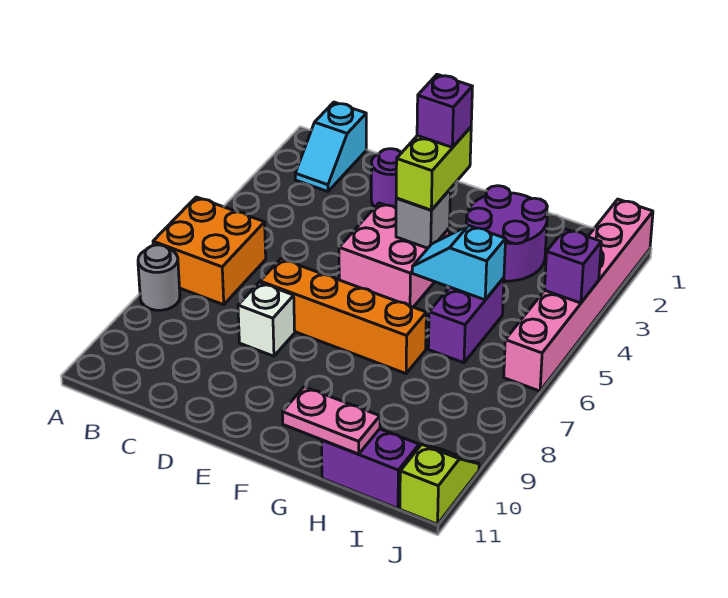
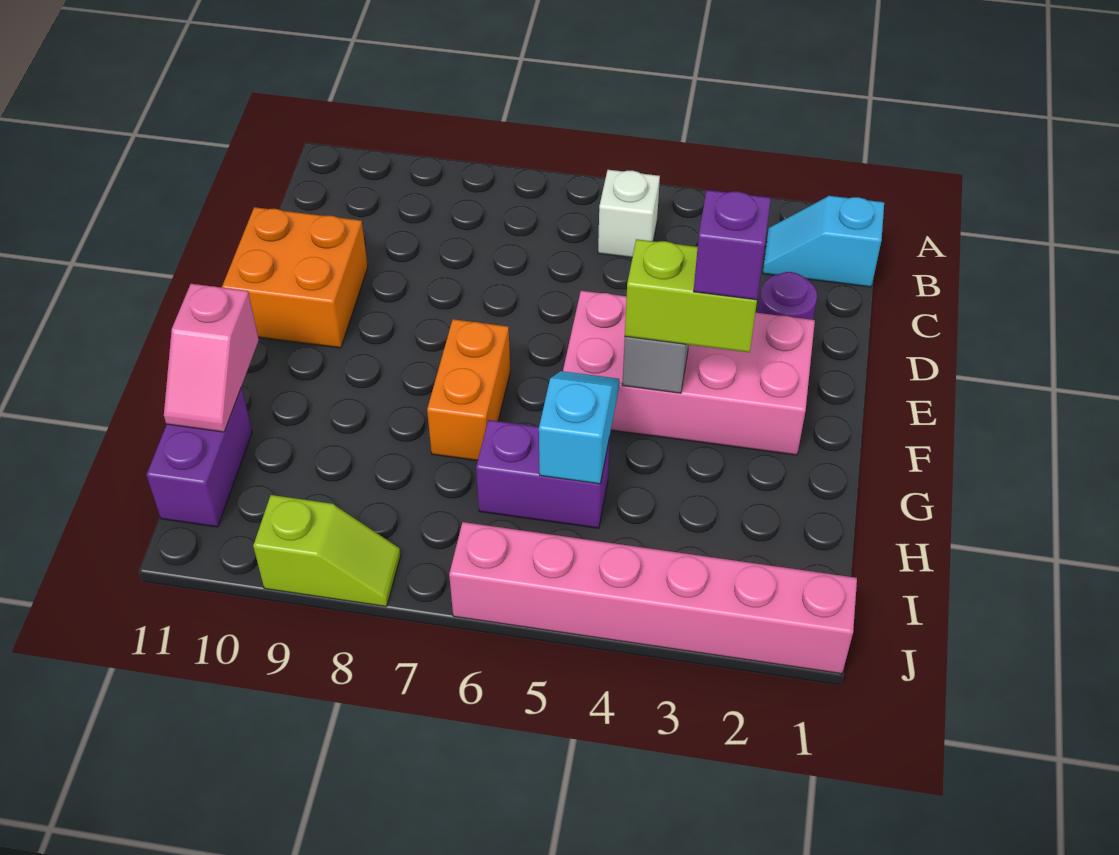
orange 2x2 brick [153,197,266,305] -> orange 2x2 brick moved to [222,207,368,348]
grey 1x1 round brick [138,245,180,310] -> none
orange 1x4 brick [260,259,426,374] -> orange 1x2 brick [427,319,510,461]
white 1x1 brick [238,282,295,356] -> white 1x1 brick moved to [598,170,660,258]
pink 2x2 brick [339,203,449,307] -> pink 2x4 brick [563,291,815,455]
purple 2x2 round brick [466,186,547,281] -> none
pink 1x2 plate [282,387,380,454] -> pink 1x2 slope [164,284,259,432]
purple 1x1 brick [545,229,601,303] -> none
lime 1x2 slope [400,444,479,524] -> lime 1x2 slope moved to [253,495,401,607]

